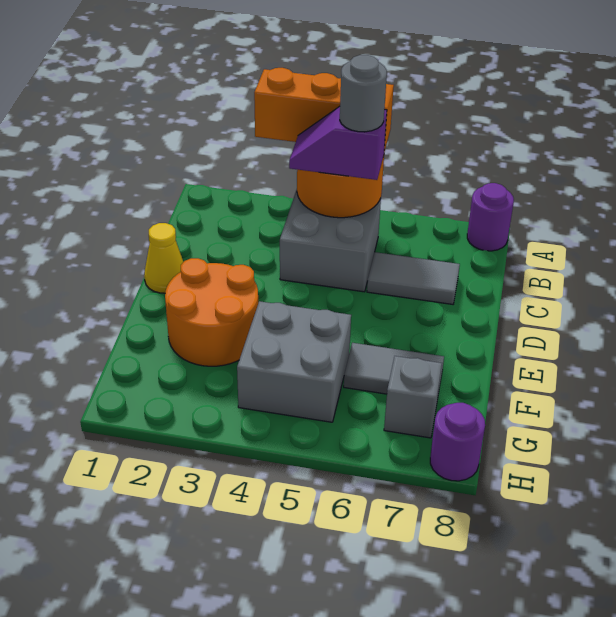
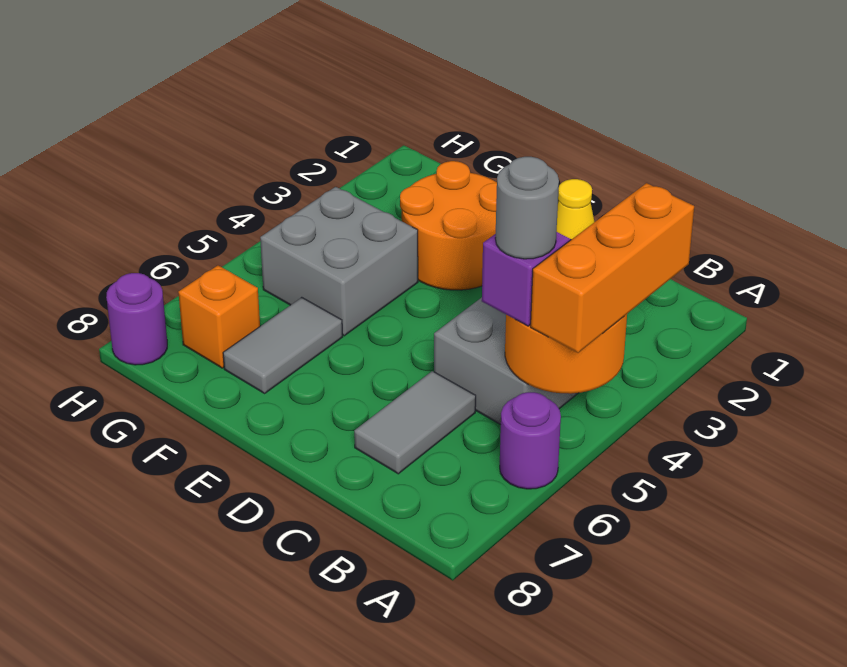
purple 1x1 round brick [467,183,514,251] -> purple 1x1 round brick moved to [500,392,561,489]
grey 1x1 brick [384,356,442,438] -> orange 1x1 brick [178,265,260,368]

